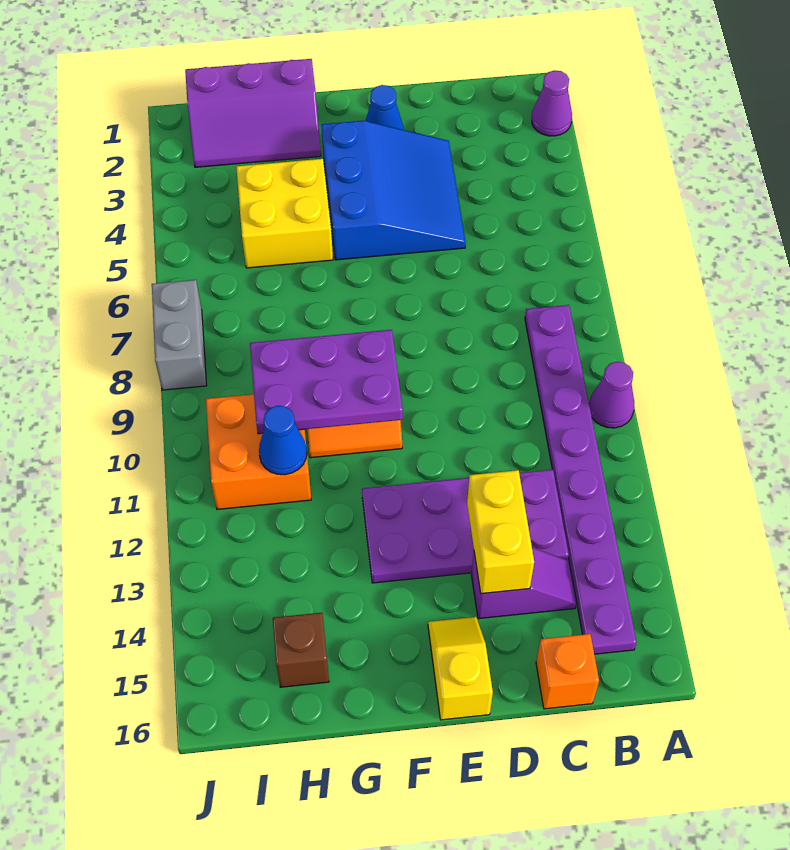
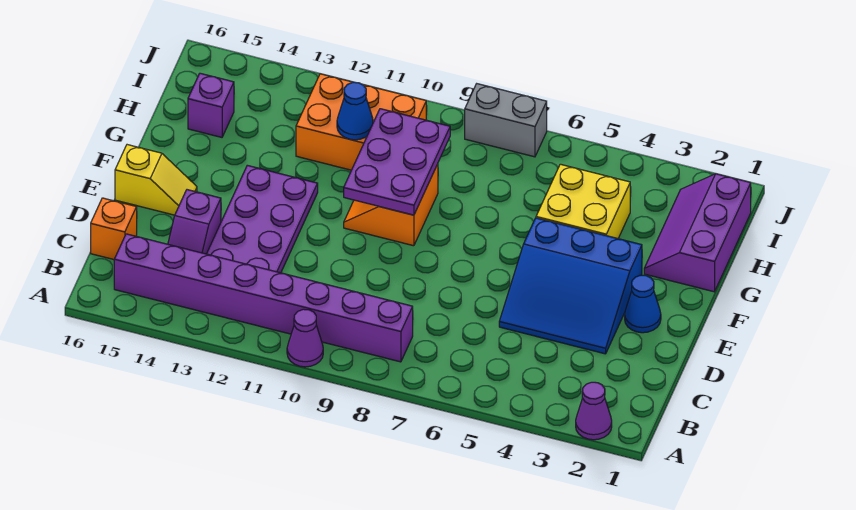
purple 1x8 plate [525,305,637,654] -> purple 1x8 brick [114,234,413,362]
yellow 1x2 brick [467,470,534,594] -> none
orange 2x2 brick [206,394,311,509] -> orange 2x3 brick [296,74,426,170]
brown 1x1 brick [273,613,329,687] -> purple 1x1 brick [188,73,234,137]

